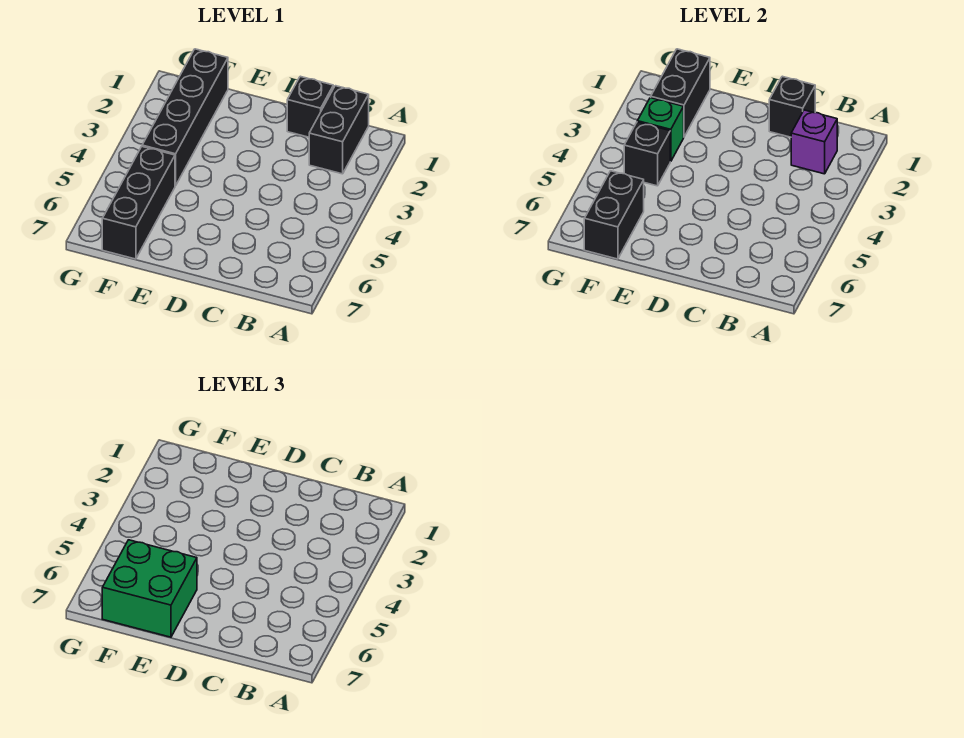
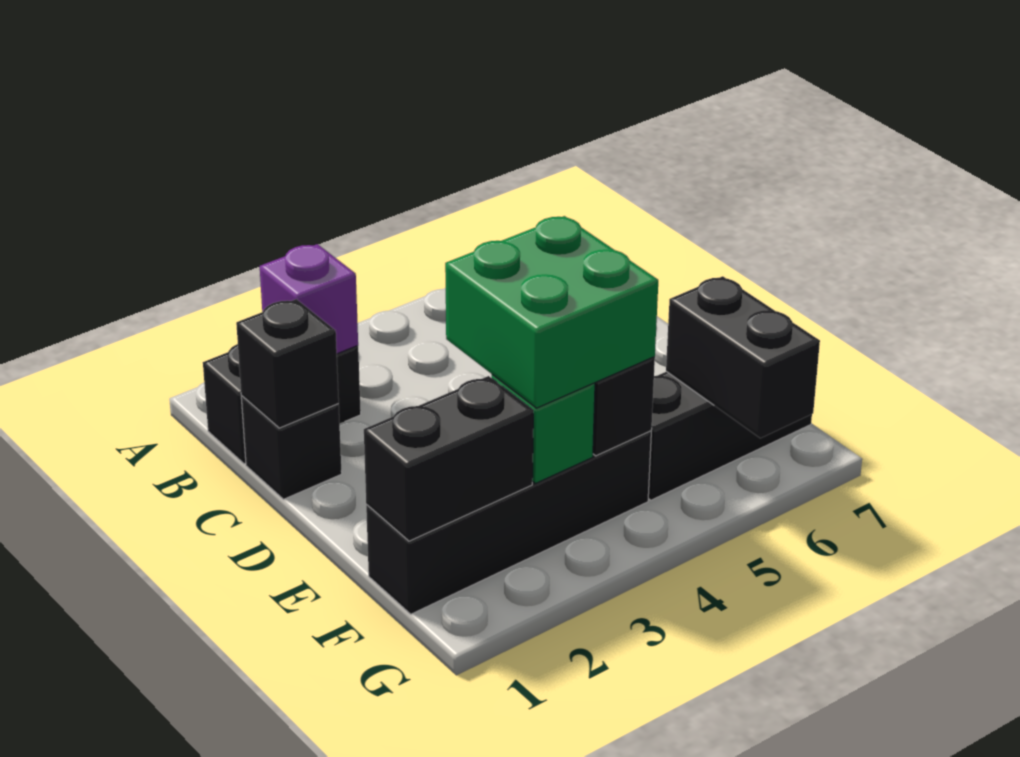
green 2x2 brick [102,540,197,637] -> green 2x2 brick moved to [445,216,658,408]
black 1x2 brick [584,171,644,259] -> black 1x2 brick turned to [666,276,820,438]

